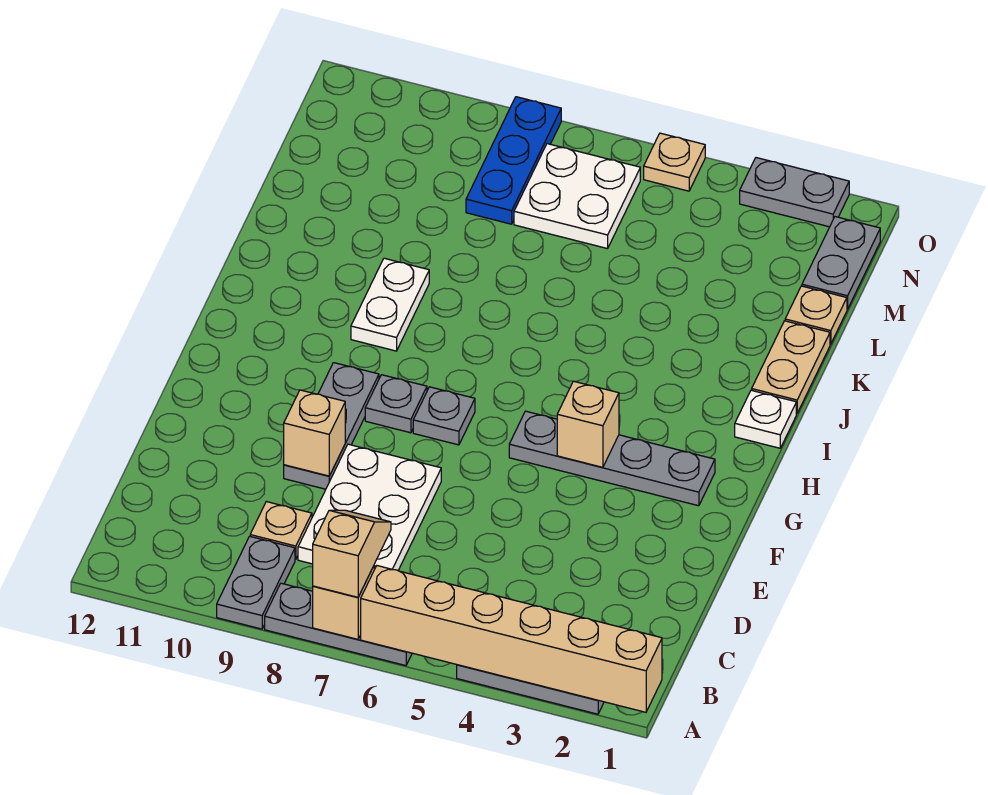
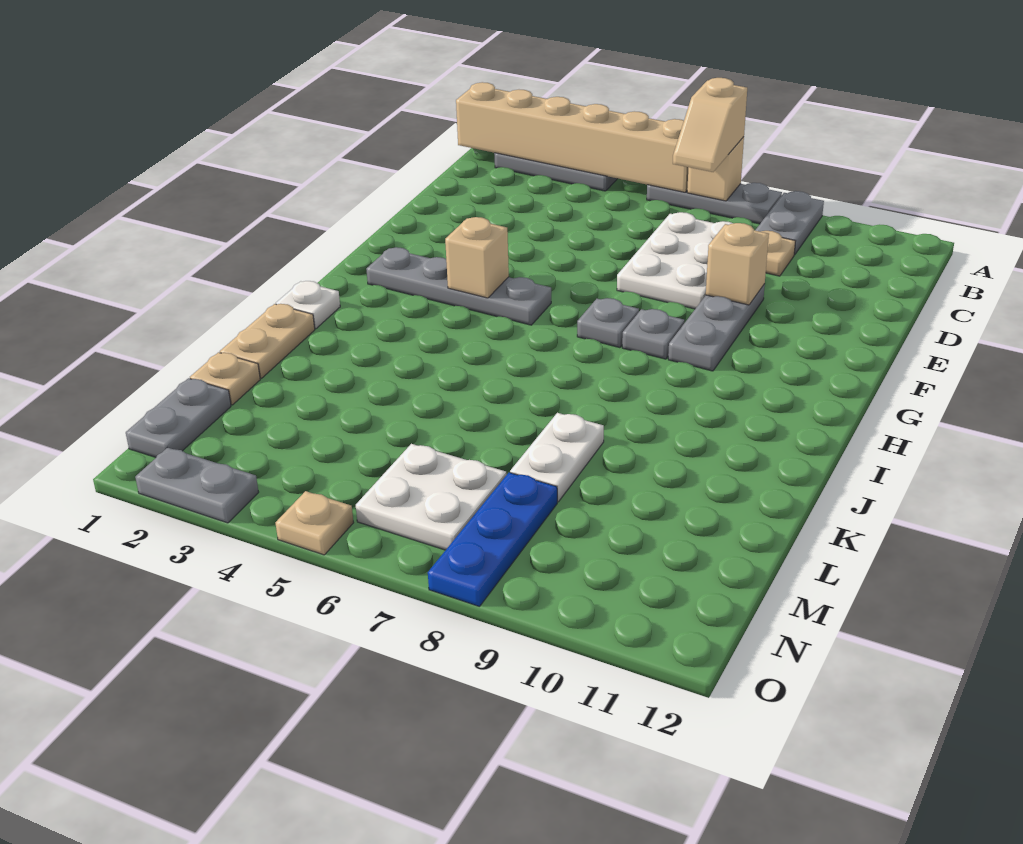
white 1x2 plate [351,258,429,351] -> white 1x2 plate moved to [510,413,604,502]

